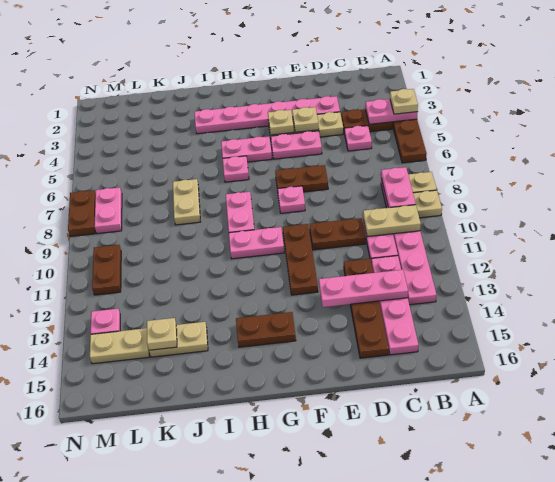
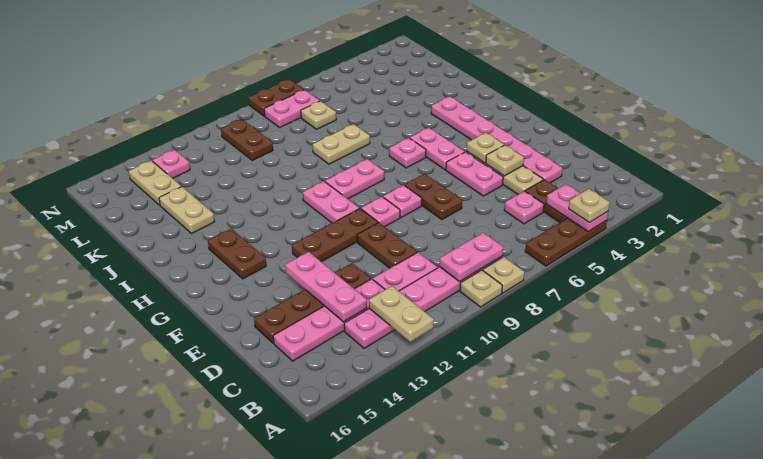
tan 1x2 plate [363,205,421,237] -> tan 1x2 plate moved to [369,286,434,342]
none -> pink 1x1 plate [361,197,400,227]
tan 1x1 plate [147,318,177,350] -> tan 1x1 plate moved to [301,101,336,129]
brown 1x2 plate [92,245,121,295] -> brown 1x2 plate turned to [221,119,273,160]

